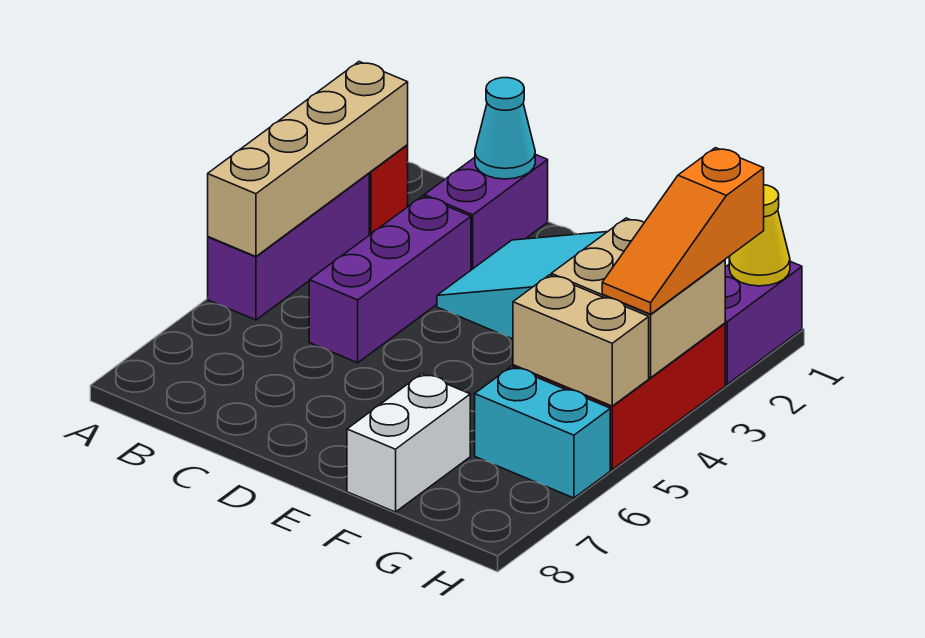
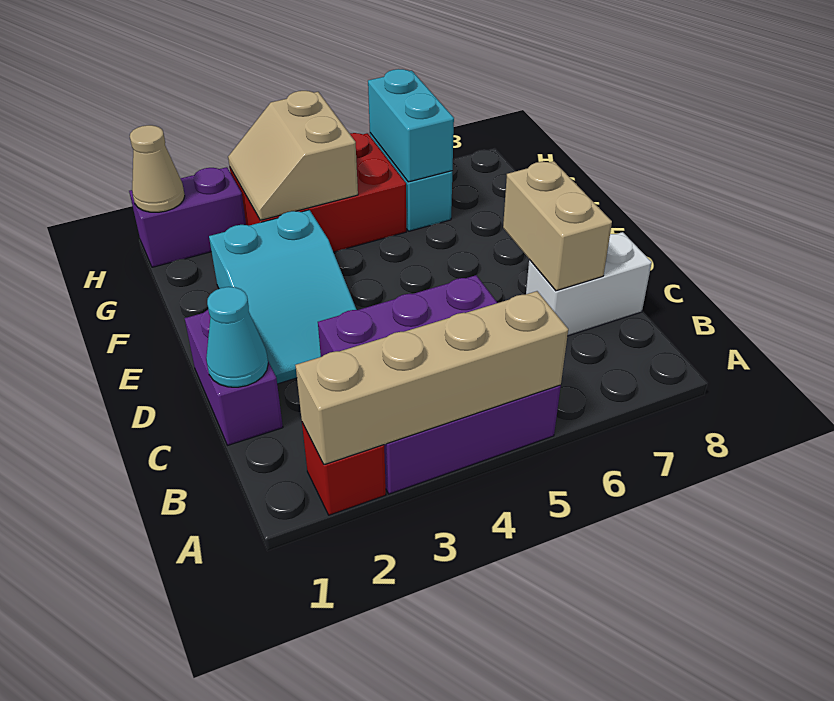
purple 1x2 brick [424,154,548,270] -> purple 1x2 brick turned to [185,310,283,445]
white 1x2 brick [347,374,470,512] -> white 1x2 brick moved to [526,232,652,336]
tan 2x2 brick [551,218,725,378] -> tan 2x2 slope [228,91,358,220]
tan 1x2 brick [513,275,649,406] -> tan 1x2 brick moved to [503,161,612,291]
none -> cyan 1x2 brick [368,69,454,182]
yellow 1x1 cone [729,185,790,286] -> tan 1x1 cone [130,125,185,212]
orange 1x3 slope [602,148,764,314] -> none

